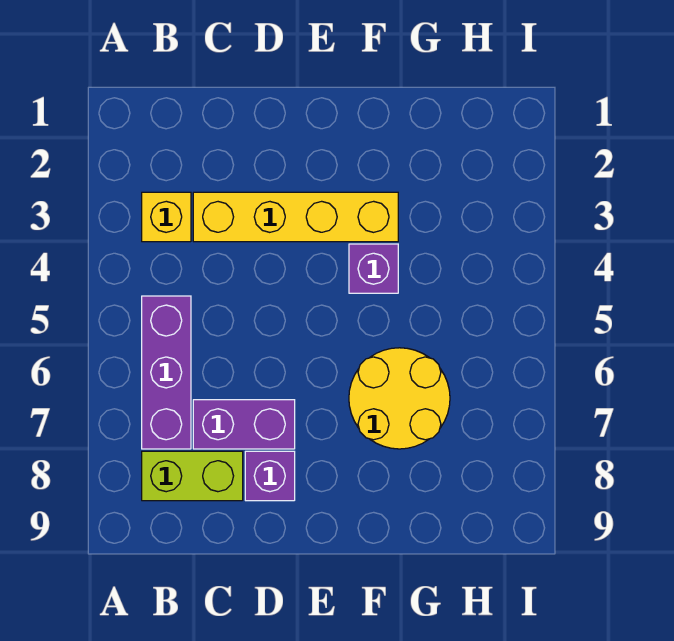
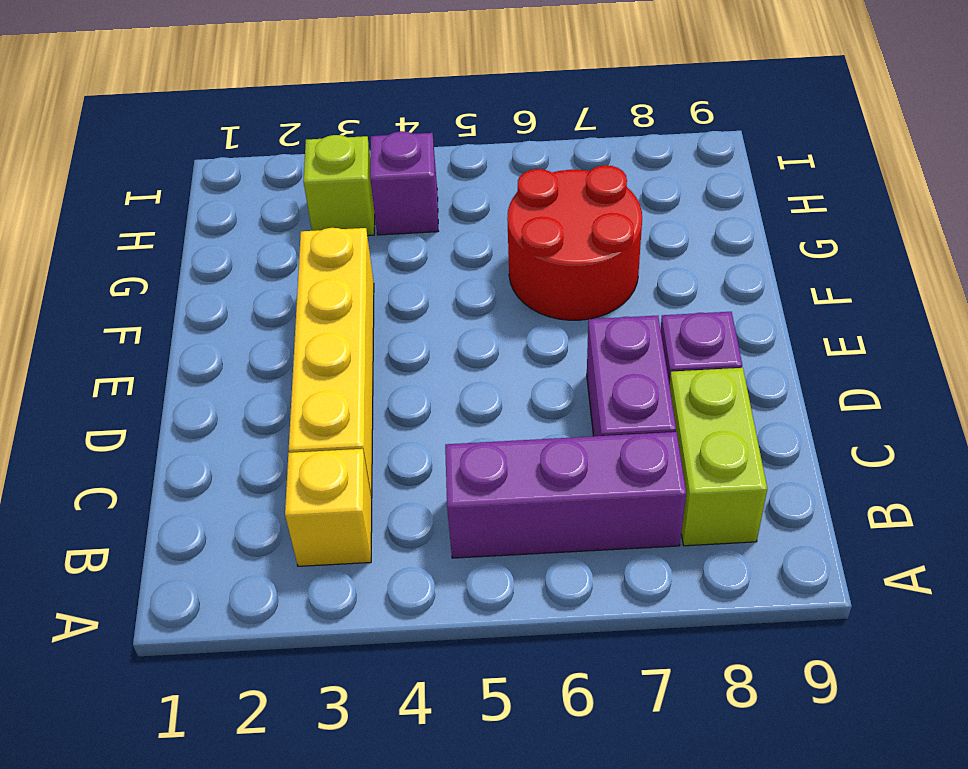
purple 1x1 brick [349,244,398,293] -> purple 1x1 brick moved to [370,131,438,235]
yellow 2x2 round brick [349,348,450,449] -> red 2x2 round brick [507,165,642,320]
none -> lime 1x1 brick [303,135,375,236]

